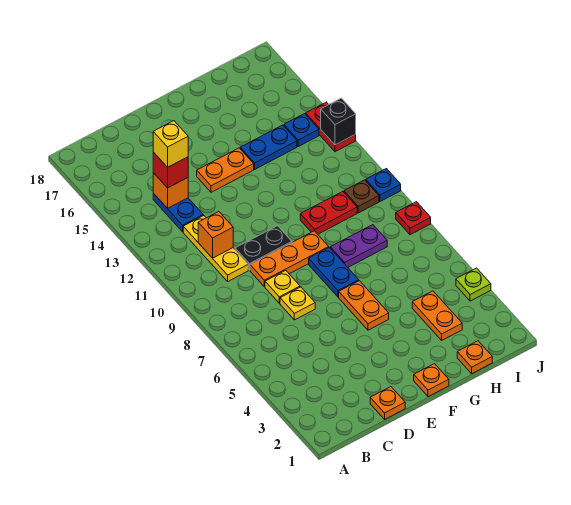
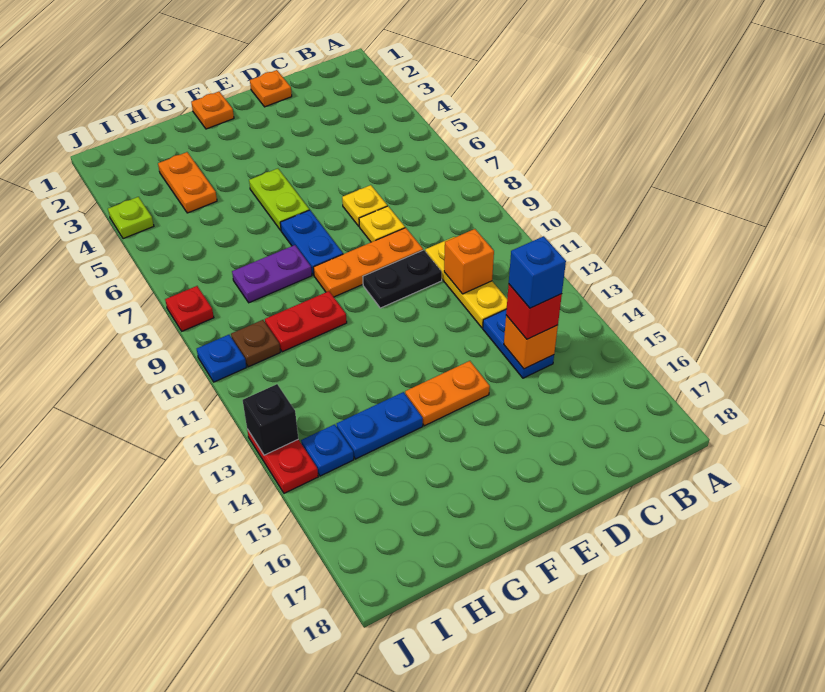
yellow 1x1 brick [153,121,188,167] -> blue 1x1 brick [509,236,566,308]
orange 1x2 plate [339,281,389,330] -> lime 1x2 plate [249,169,309,230]
orange 1x1 plate [457,341,492,374] -> none

